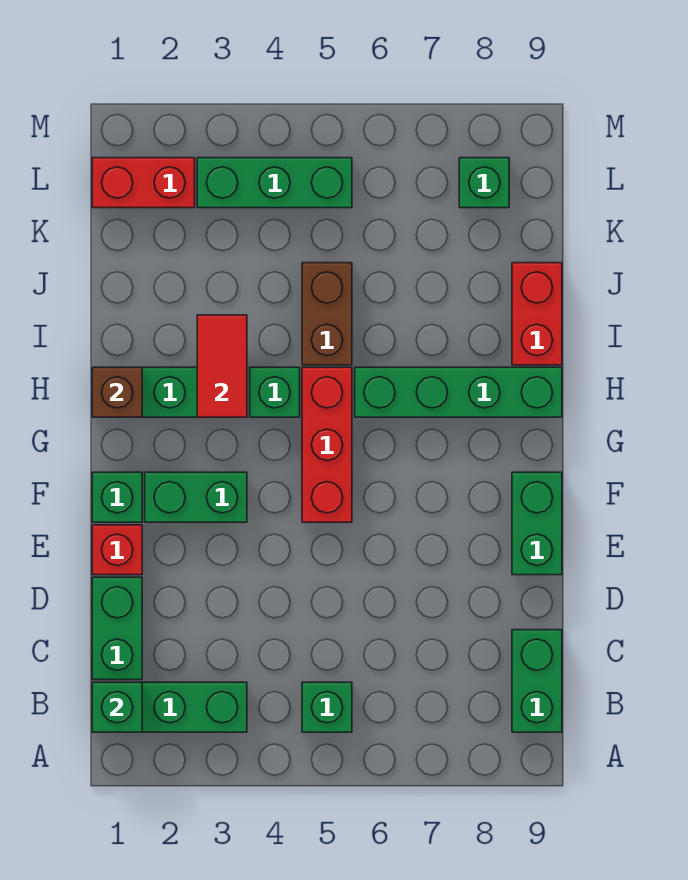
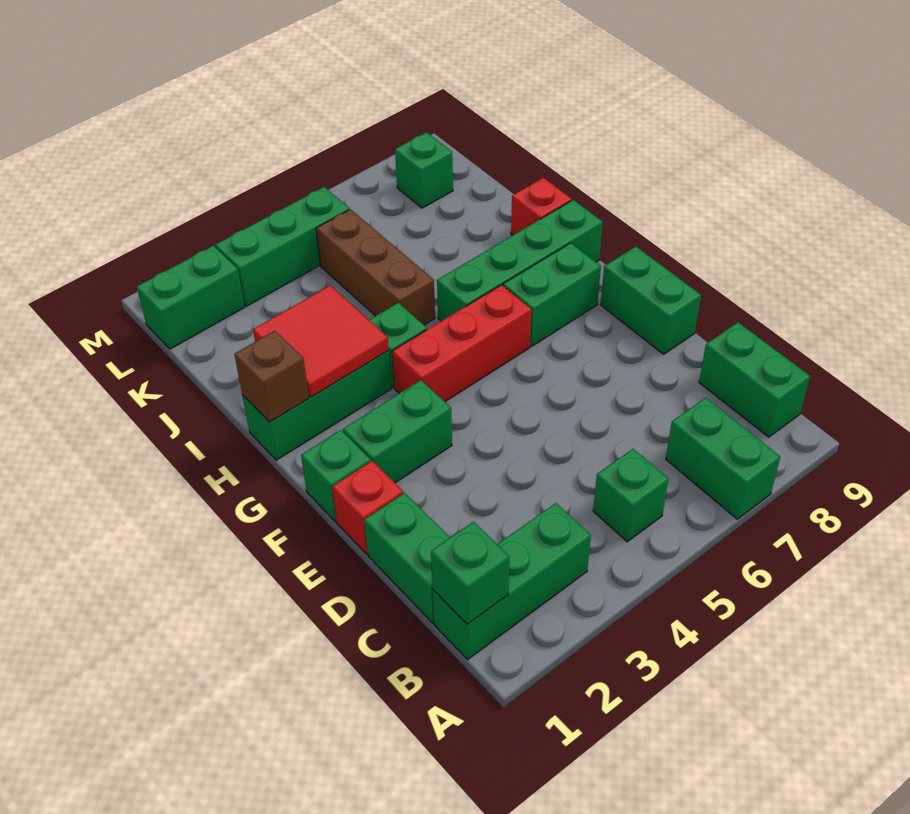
none -> green 1x2 brick [666,398,780,519]
red 1x3 brick [302,367,352,522] -> red 1x3 brick turned to [392,285,531,401]
none -> green 1x2 brick [503,243,601,346]
red 1x2 tile [197,315,247,417] -> red 2x2 tile [253,285,389,397]
brown 1x2 brick [302,263,352,365] -> brown 1x3 brick [316,209,435,325]
red 1x2 brick [512,263,562,365] -> red 1x1 brick [511,178,572,235]
red 1x2 brick [92,158,195,208] -> green 1x2 brick [137,246,245,349]

